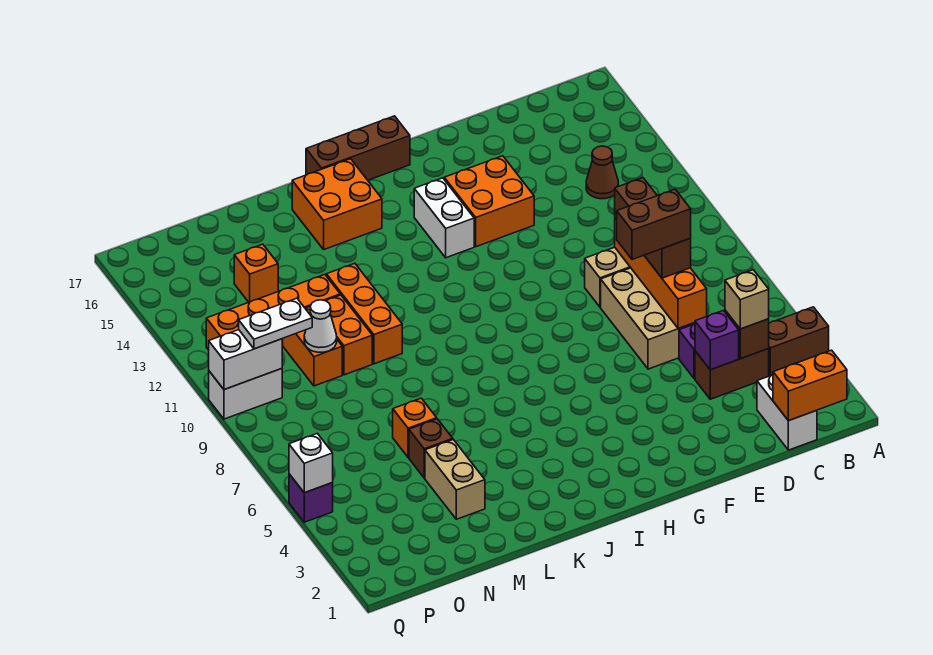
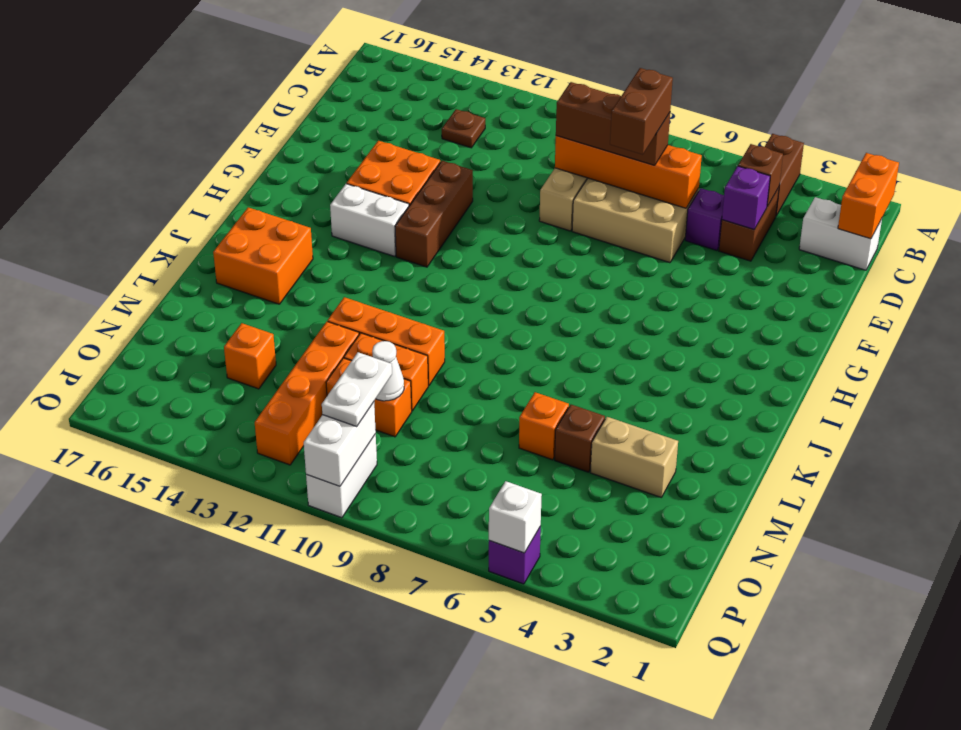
tan 1x1 brick [725,270,769,329] -> none
brown 1x1 cone [586,146,618,199] -> brown 1x1 plate [442,109,485,148]
brown 1x3 brick [306,116,410,180] -> brown 1x3 brick moved to [395,161,473,267]

